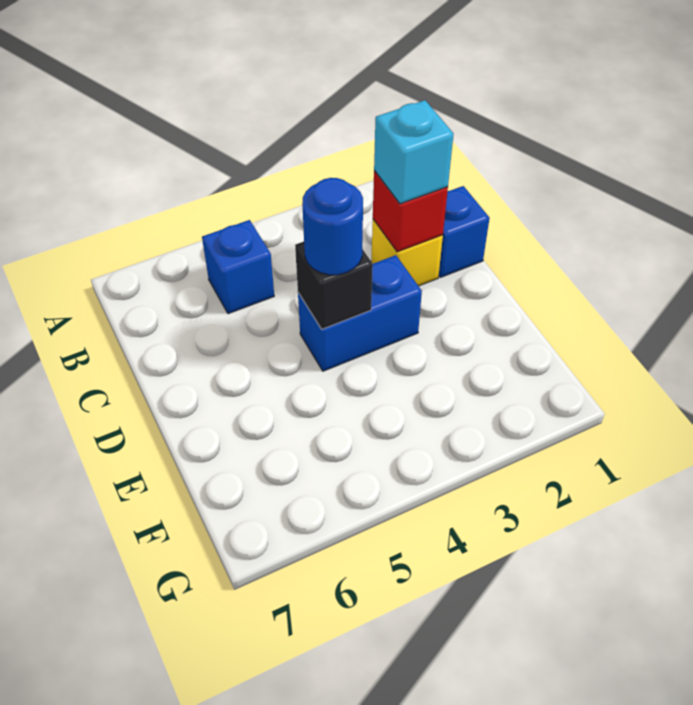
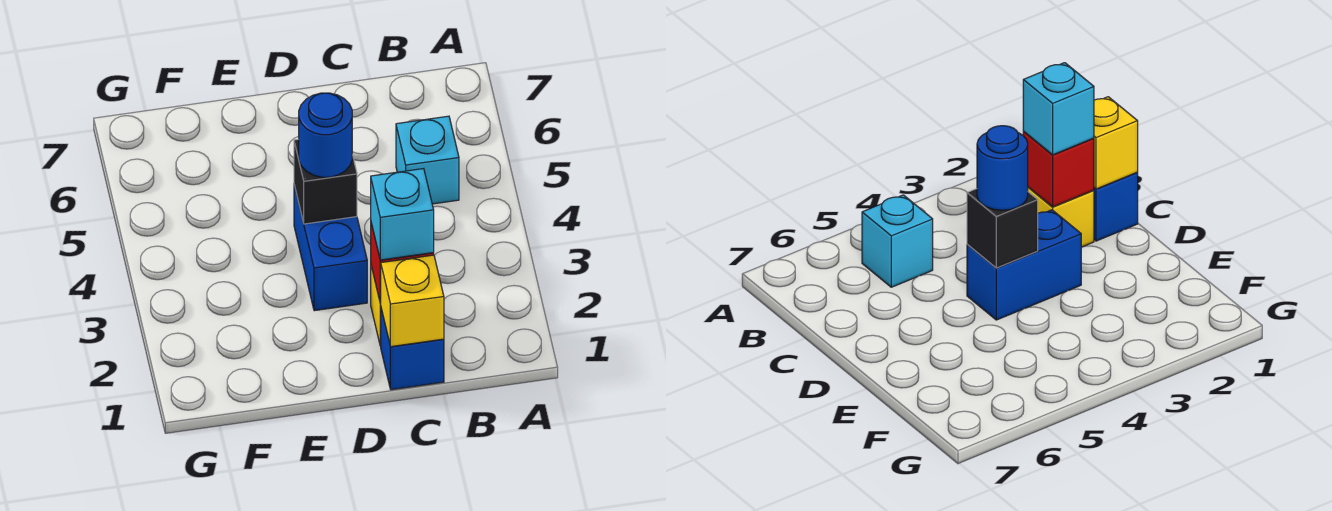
blue 1x1 brick [202,220,274,314] -> cyan 1x1 brick [396,116,459,204]
none -> yellow 1x1 brick [381,255,444,347]

